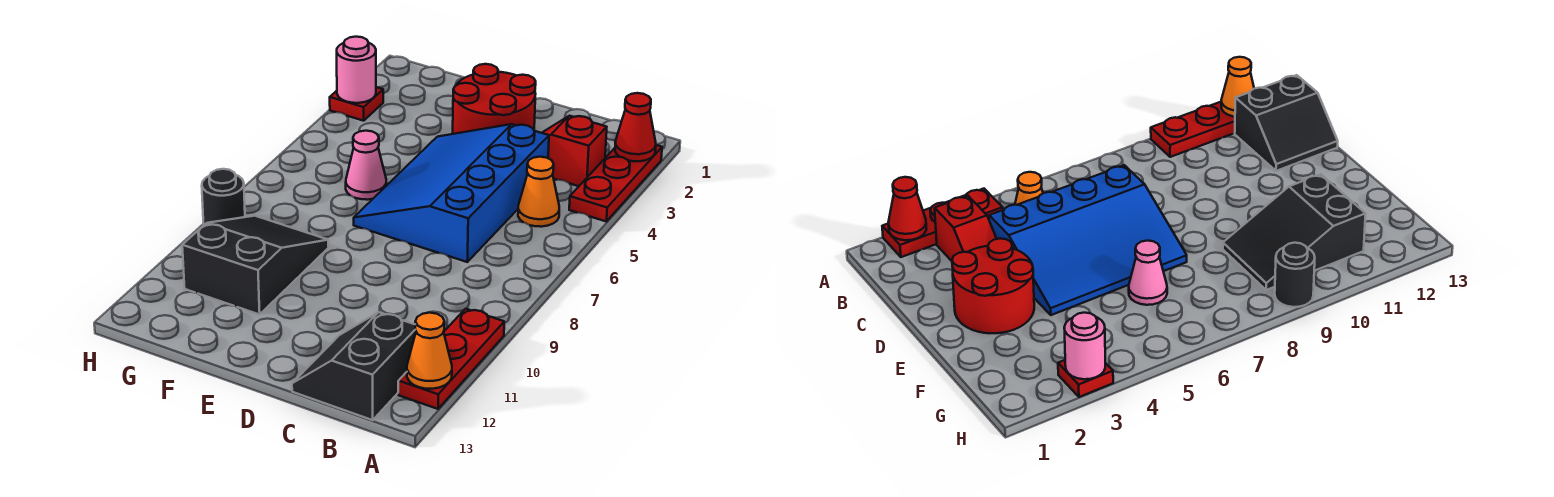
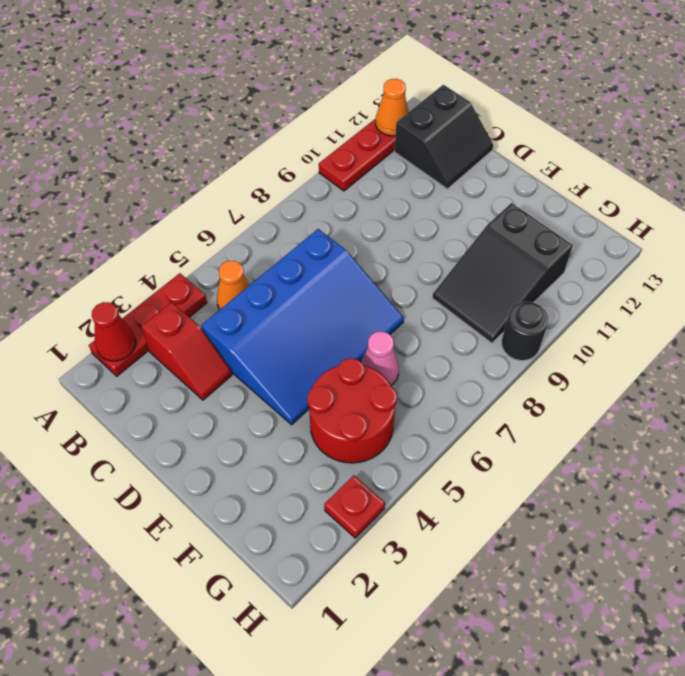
red 2x2 round brick [453,64,536,134] -> red 2x2 round brick moved to [308,358,397,463]
pink 1x1 round brick [337,37,376,103] -> none

